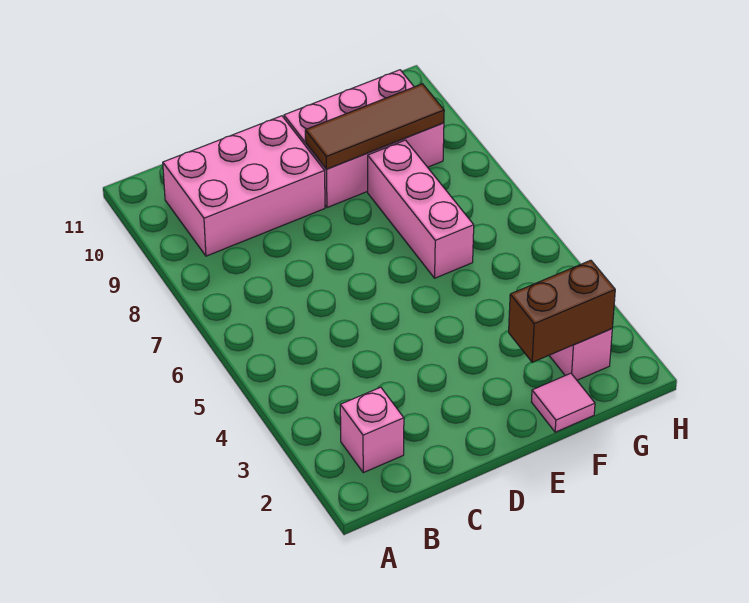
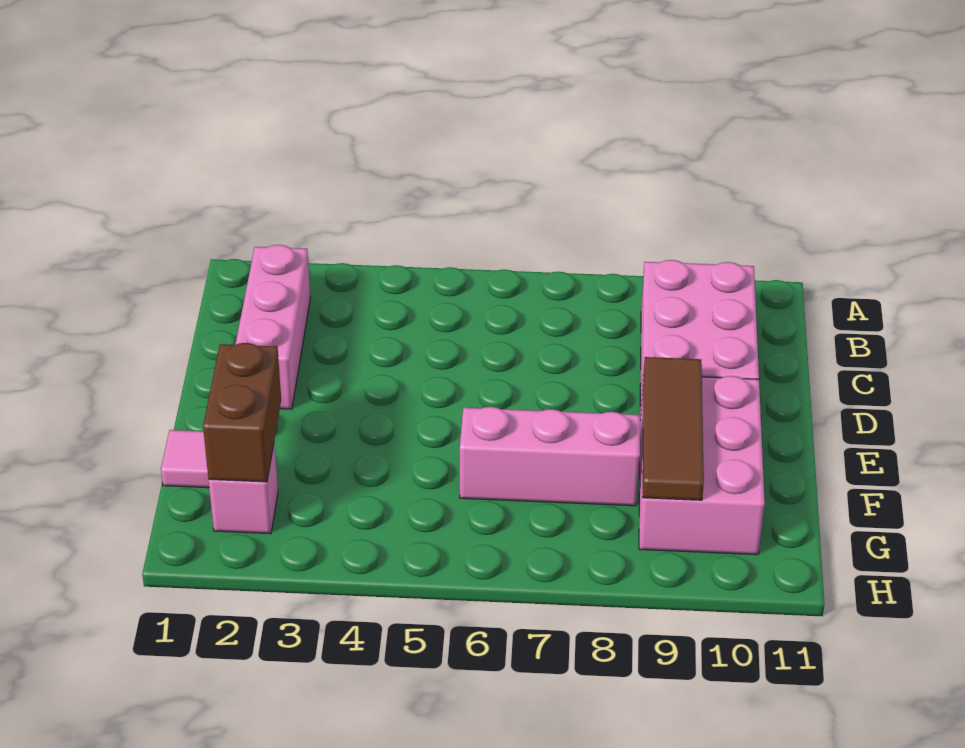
pink 1x1 brick [340,387,404,473] -> pink 1x3 brick [235,245,310,409]

